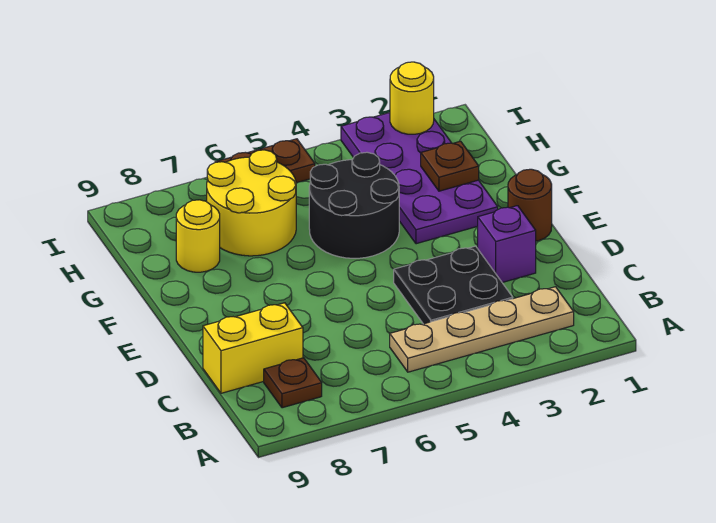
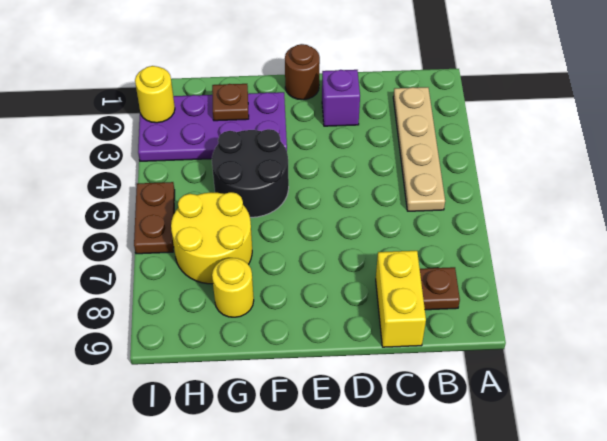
black 2x2 plate [394,246,513,324] -> none

